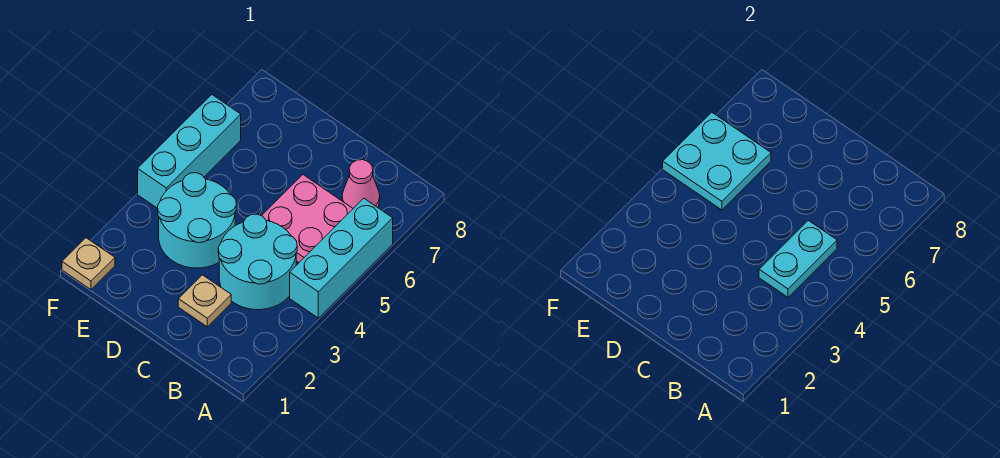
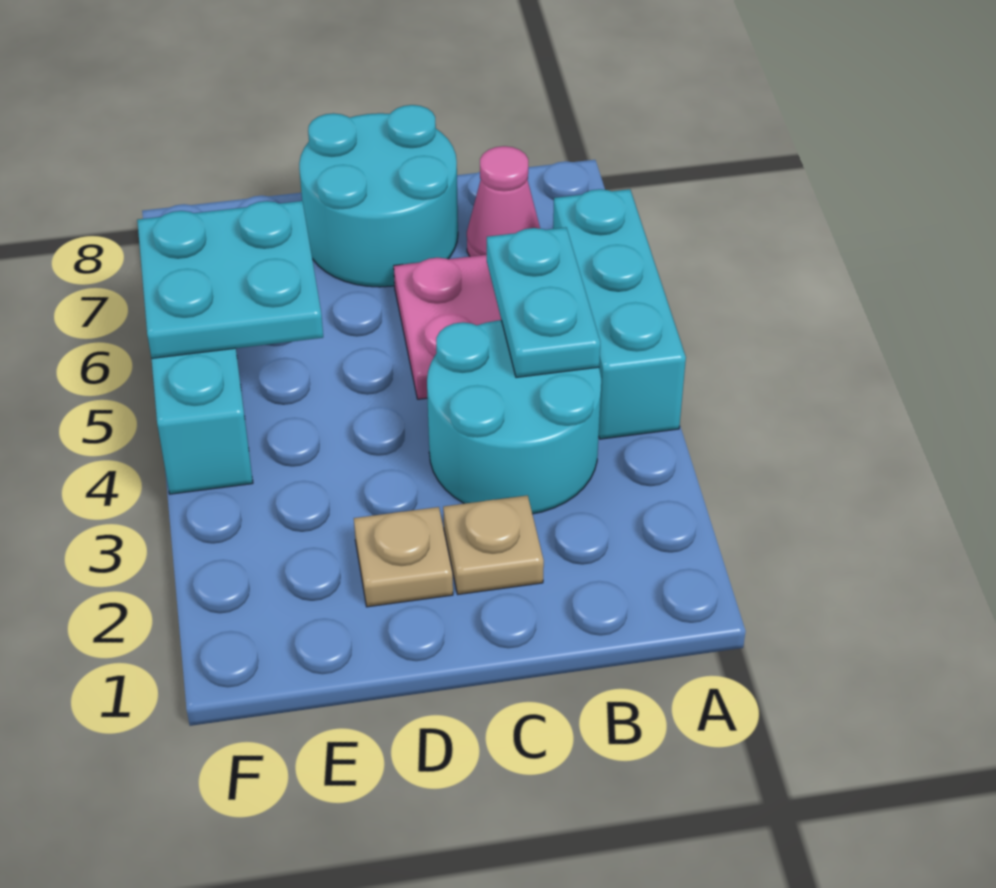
cyan 2x2 round brick [158,173,236,268] -> cyan 2x2 round brick moved to [299,105,458,287]
tan 1x1 plate [62,238,115,290] -> tan 1x1 plate moved to [354,507,453,607]

